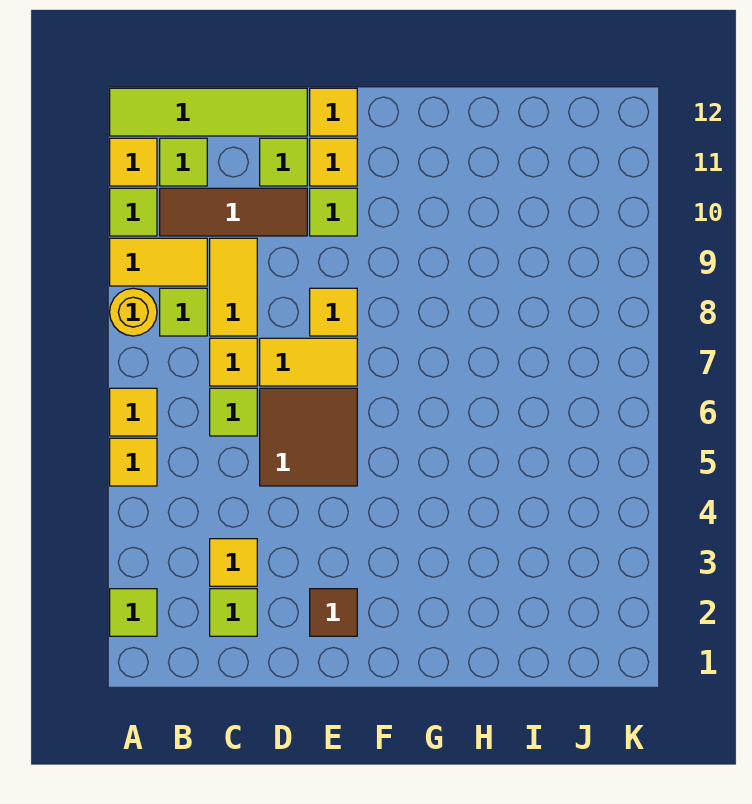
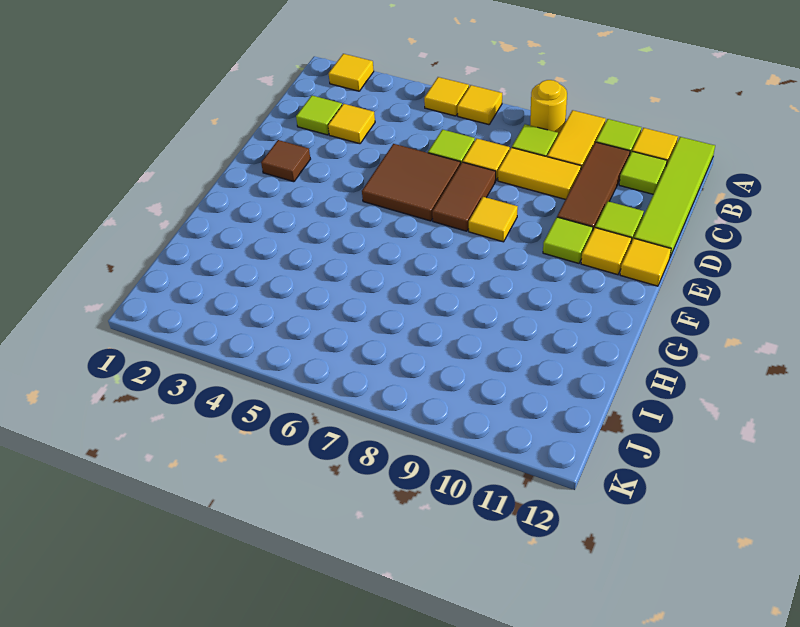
lime 1x1 tile [110,589,157,636] -> yellow 1x1 tile [329,54,374,91]
yellow 1x2 tile [260,338,357,386] -> brown 1x2 tile [432,162,496,231]

